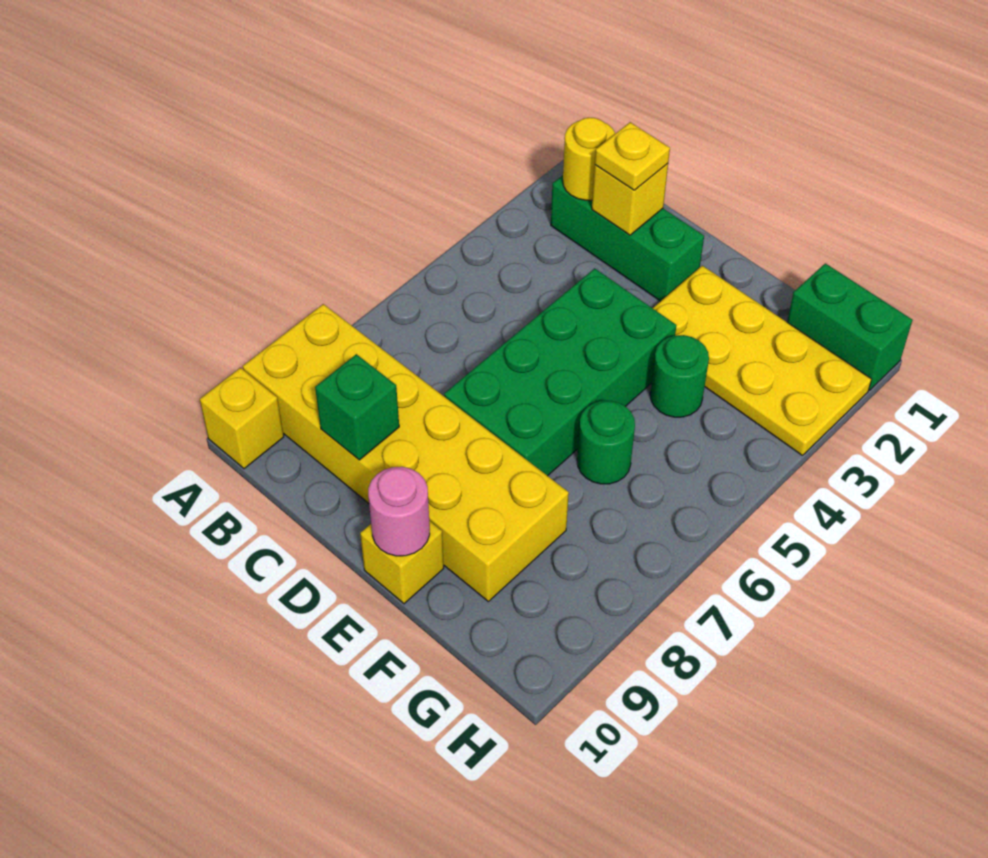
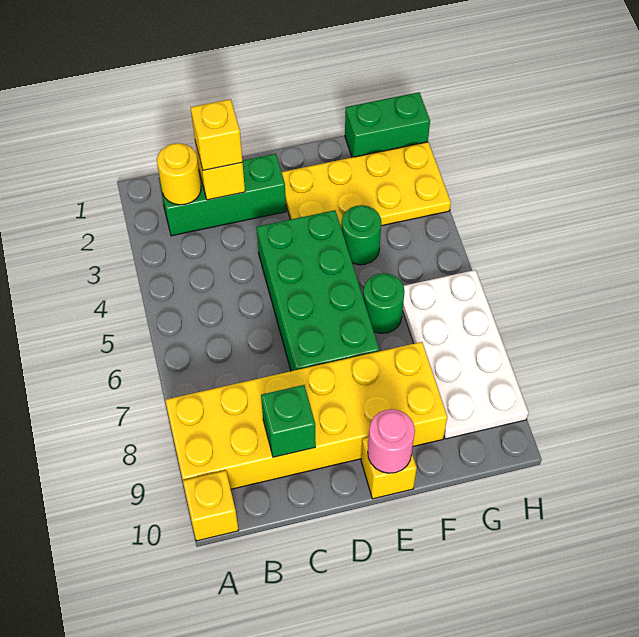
yellow 1x1 plate [595,122,670,190] -> yellow 1x1 brick [191,99,242,170]
none -> white 2x4 plate [403,270,529,439]

